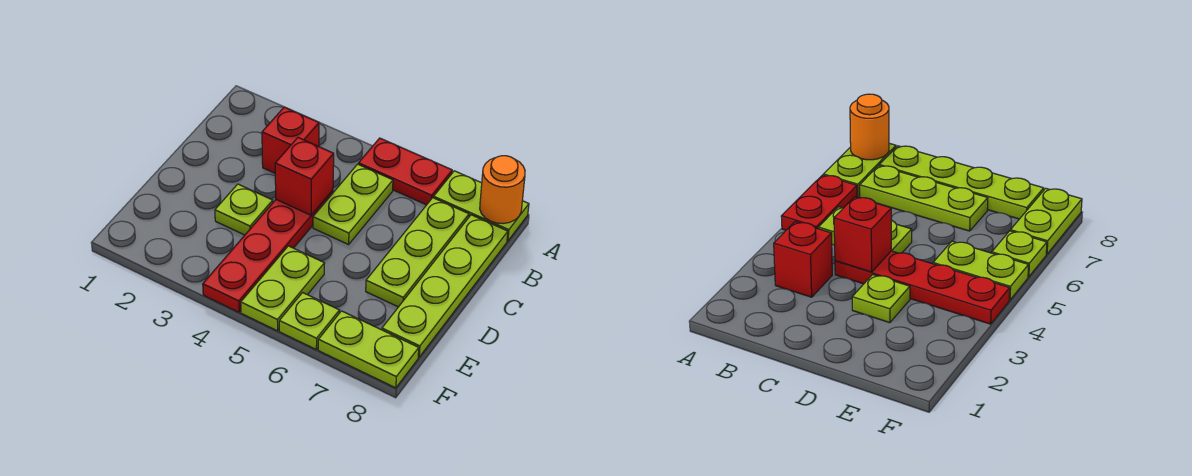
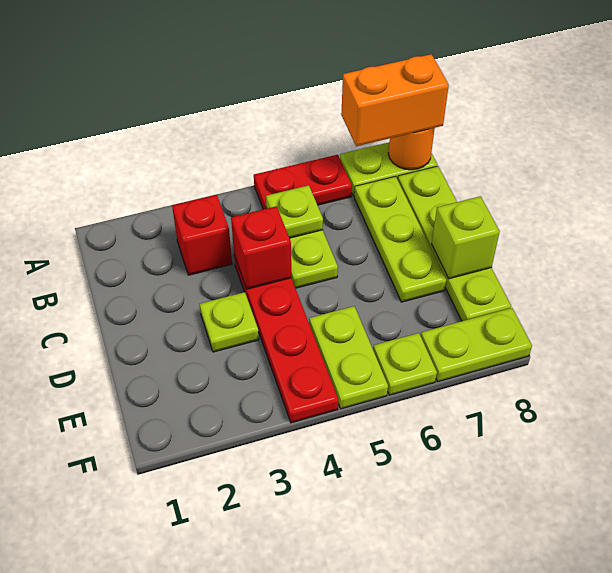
none -> orange 1x2 brick [341,54,449,146]
none -> lime 1x1 plate [266,185,323,238]
none -> lime 1x1 brick [432,196,500,279]

